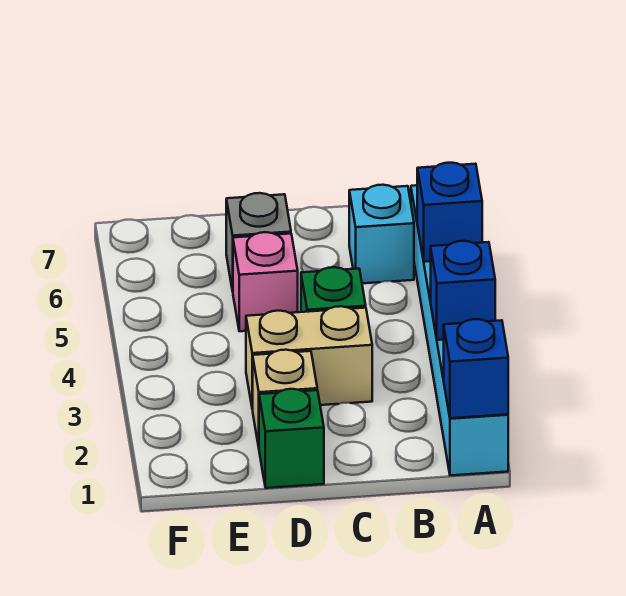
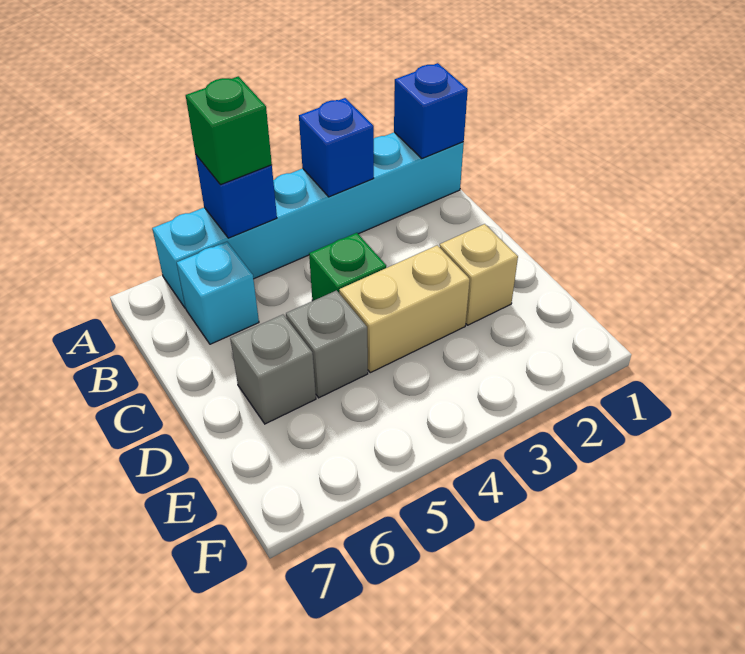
tan 1x2 brick [246,306,372,409] -> tan 1x2 brick turned to [339,245,470,373]
green 1x1 brick [259,389,324,488] -> green 1x1 brick moved to [186,76,272,185]
pink 1x1 brick [233,232,298,331] -> grey 1x1 brick [286,290,368,398]

